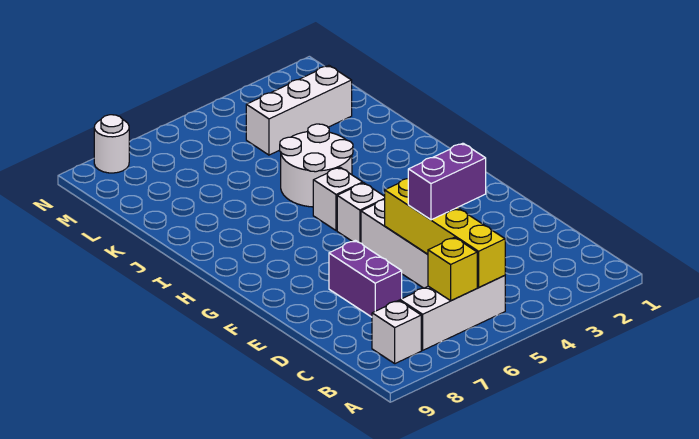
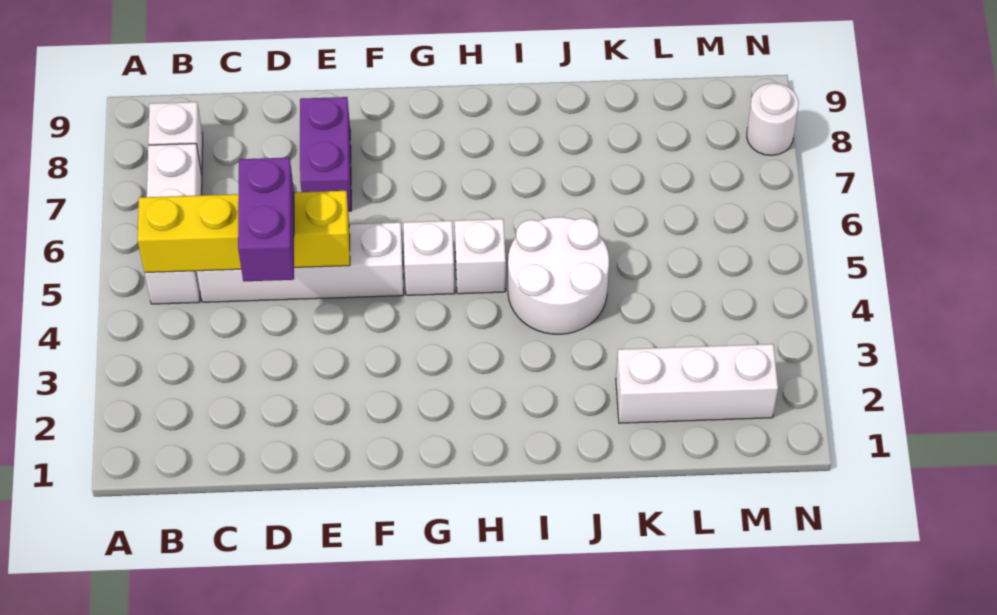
yellow 1x1 brick [428,237,477,301] -> none
purple 1x2 brick [329,240,402,317] -> purple 1x2 brick turned to [300,97,351,211]
white 1x3 brick [246,65,352,155] -> white 1x3 brick turned to [616,344,778,423]

